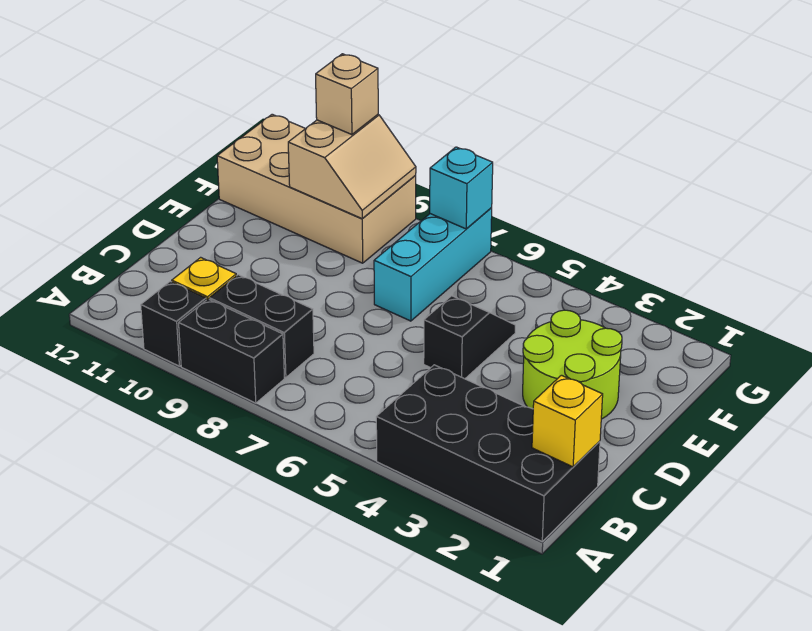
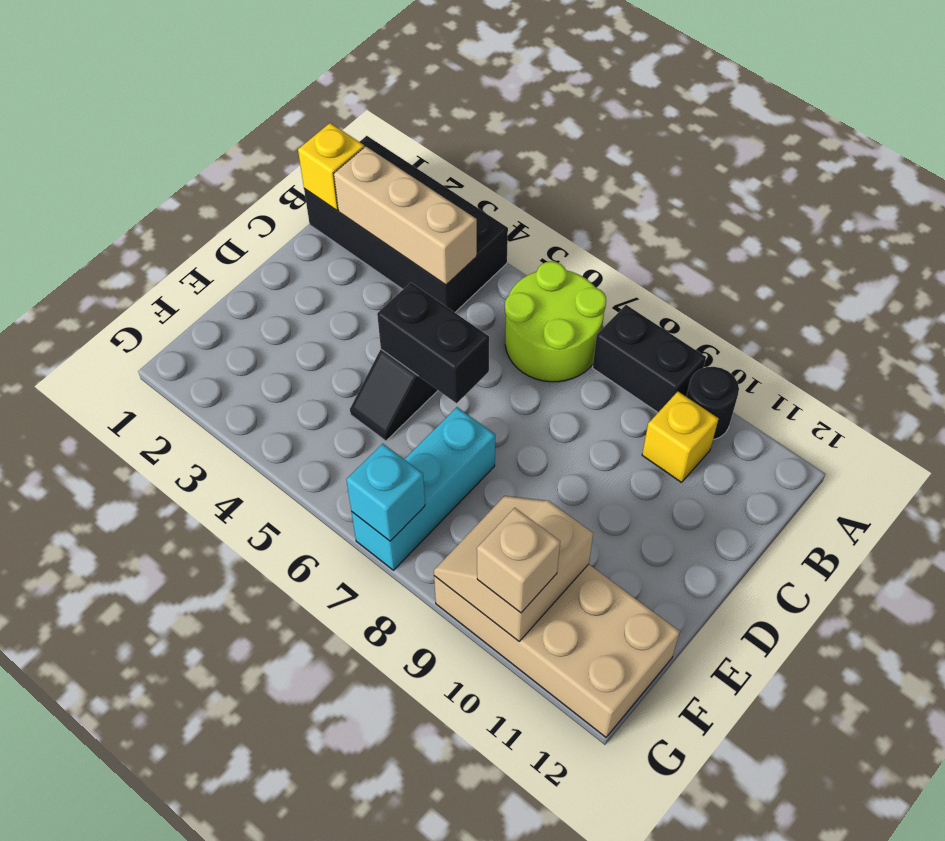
black 1x1 brick [141,281,206,366] -> black 1x1 round brick [686,367,739,440]
none -> tan 1x3 brick [334,147,477,285]
black 1x2 brick [209,275,314,377] -> black 1x2 brick moved to [377,283,489,403]
lime 2x2 round brick [523,310,622,419] -> lime 2x2 round brick moved to [505,261,606,382]

